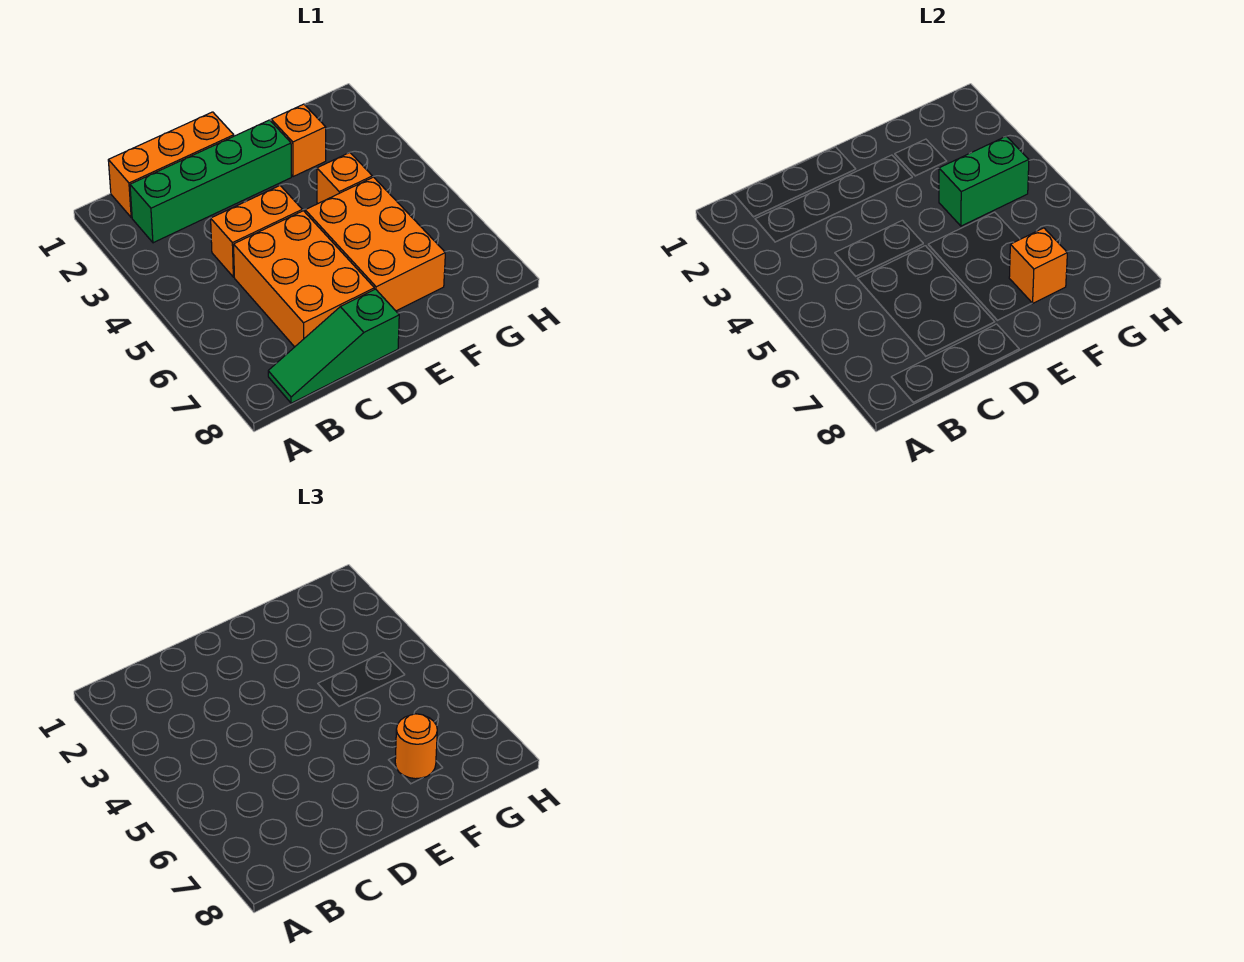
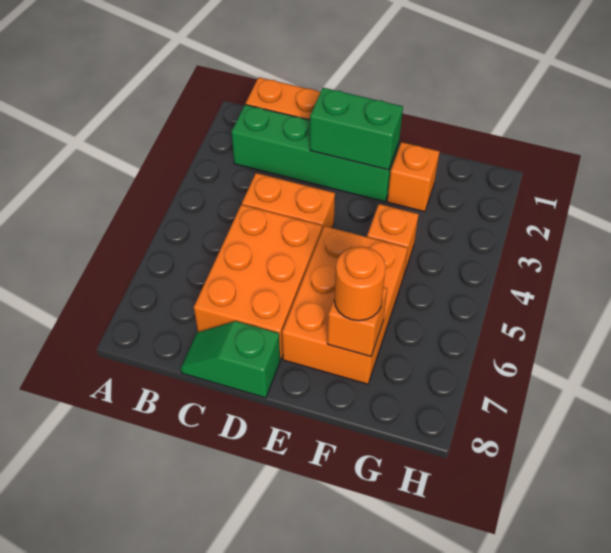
green 1x3 slope [268,289,399,403] -> green 1x2 slope [181,321,280,398]
green 1x2 brick [939,136,1029,226] -> green 1x2 brick moved to [310,88,403,170]

